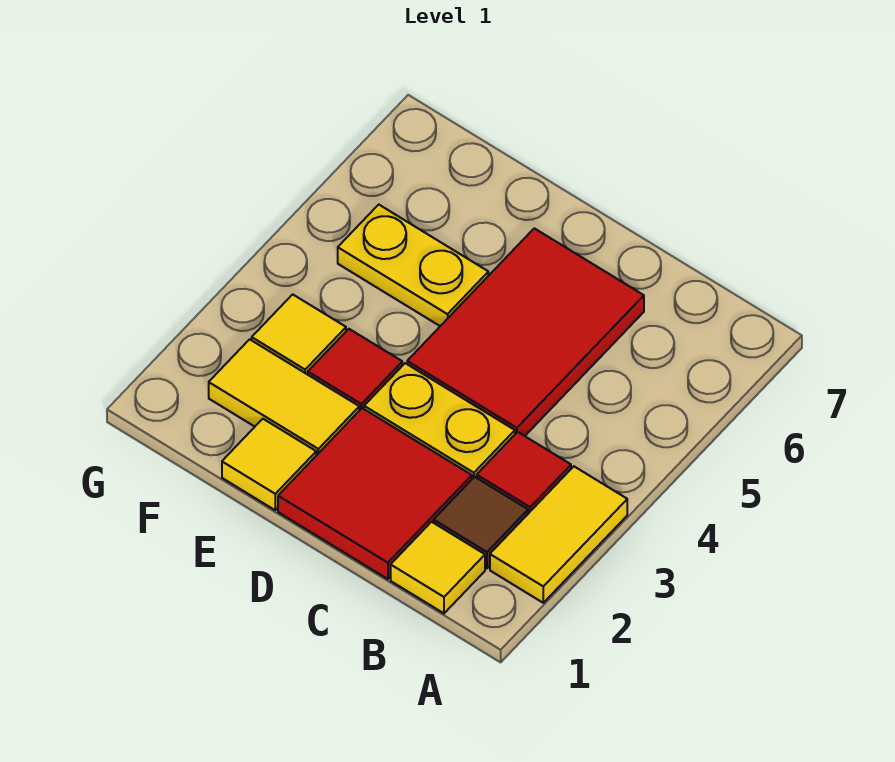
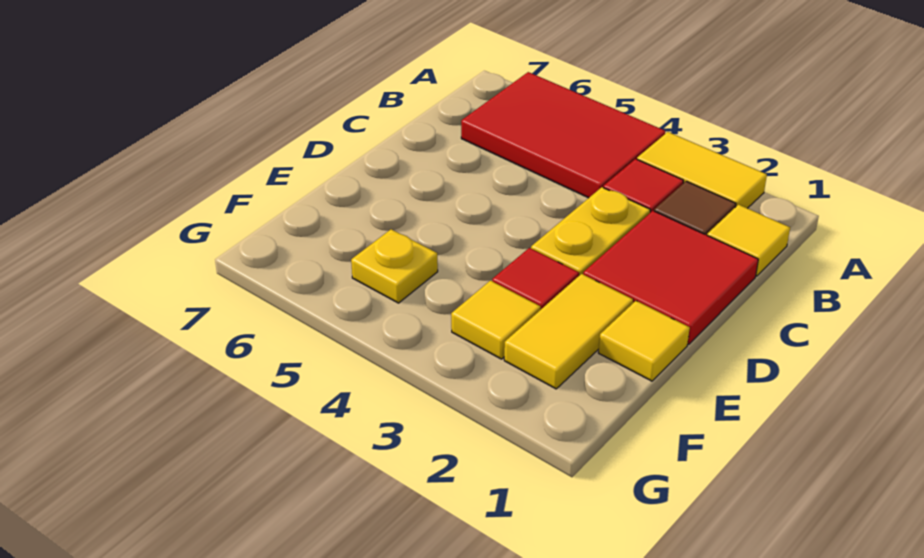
red 2x3 tile [407,228,644,436] -> red 2x3 tile moved to [461,72,665,198]
yellow 1x2 plate [338,205,488,326] -> yellow 1x1 plate [351,229,438,303]

